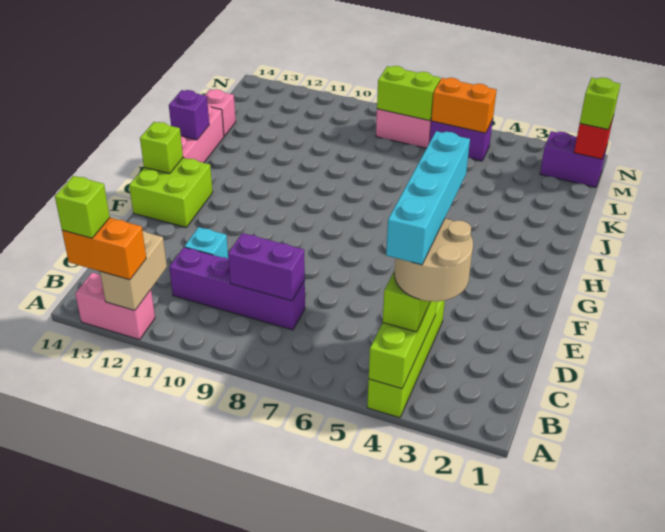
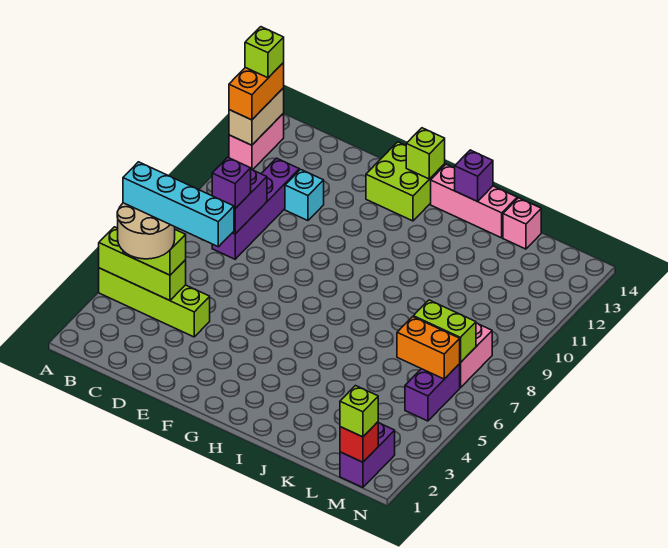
tan 1x2 brick [100,231,167,310] -> tan 1x2 brick turned to [229,88,284,145]
none -> purple 1x1 brick [212,157,251,209]
orange 1x2 brick [431,78,497,133] -> orange 1x2 brick turned to [397,317,460,379]
lime 1x2 brick [377,66,440,121] -> lime 1x2 brick turned to [413,300,476,363]

